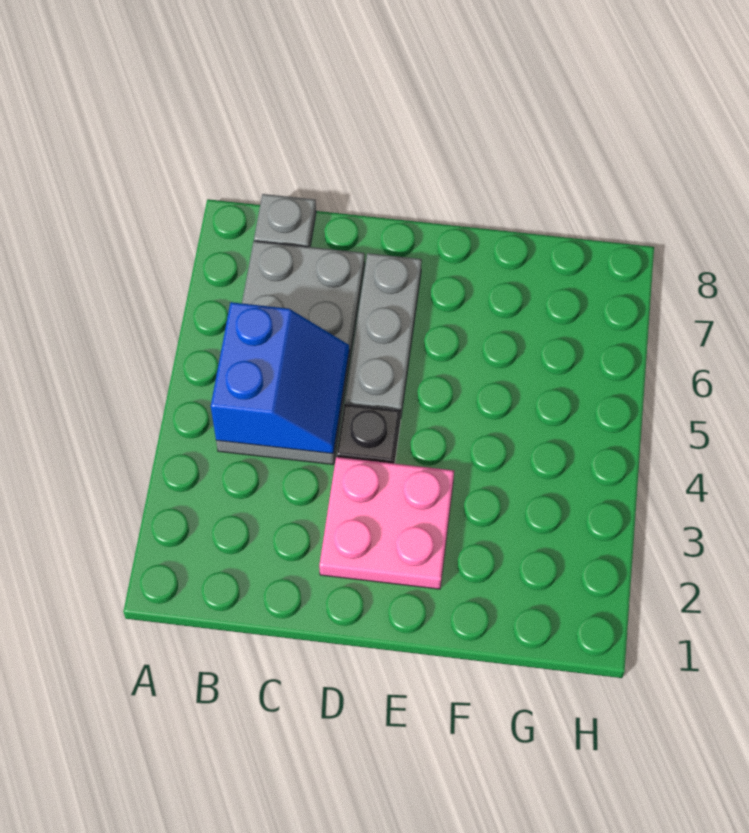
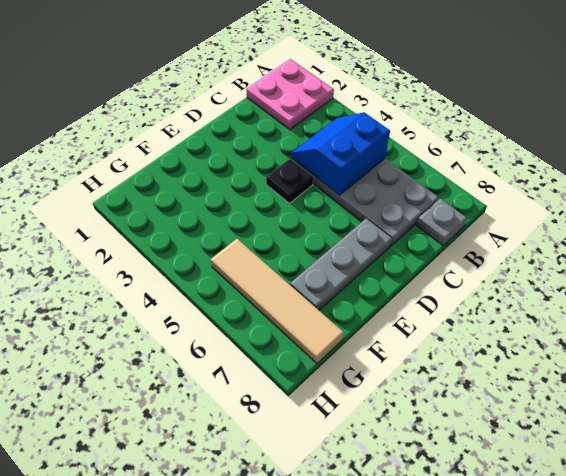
blue 2x2 slope [211,302,349,454] -> blue 2x2 slope turned to [291,112,390,195]
pink 2x2 plate [319,457,454,589] -> pink 2x2 plate moved to [246,59,334,130]
grey 1x3 plate [345,253,422,415] -> grey 1x3 plate turned to [290,218,392,310]
none -> tan 1x4 tile [211,239,344,363]

